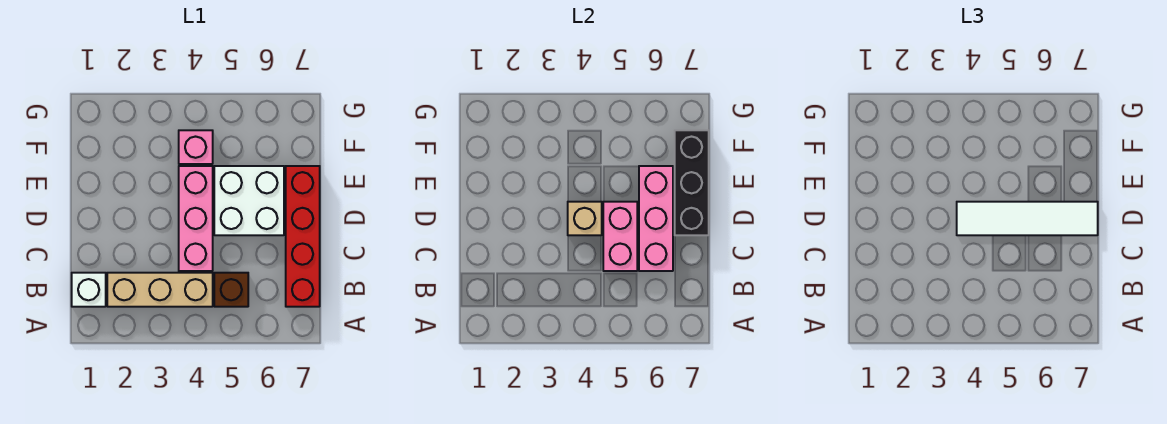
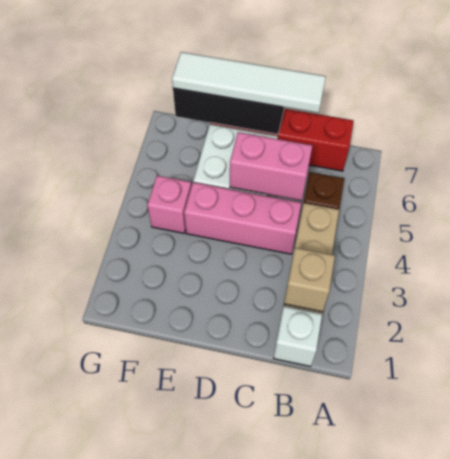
pink 1x3 brick [639,166,673,271] -> none
tan 1x1 brick [568,202,602,235] -> tan 1x1 brick moved to [284,248,335,312]
white 1x4 tile [957,202,1098,235] -> white 1x4 tile turned to [172,52,326,113]

